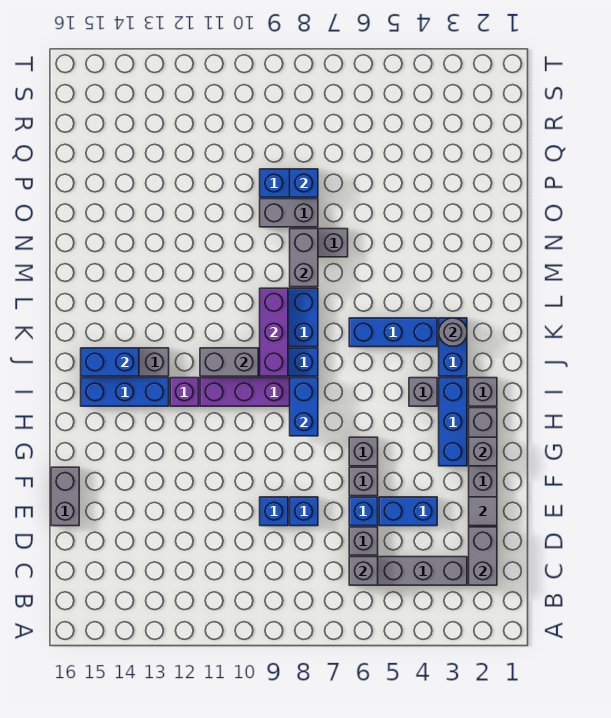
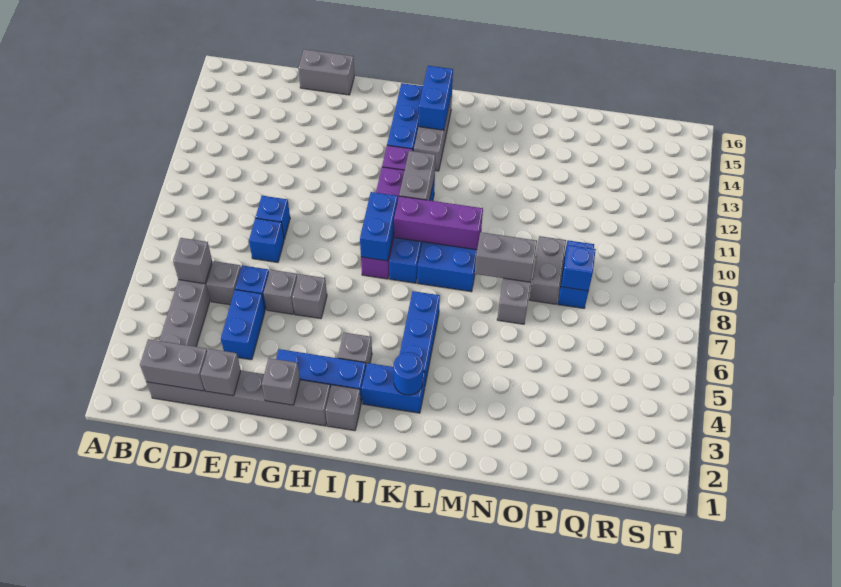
grey 1x1 tile [469,497,497,526] -> grey 1x1 brick [201,349,241,396]
blue 1x2 brick [290,378,318,436] -> blue 1x2 brick turned to [360,192,398,261]
grey 1x1 round brick [439,318,467,346] -> blue 1x1 round brick [394,352,423,395]

